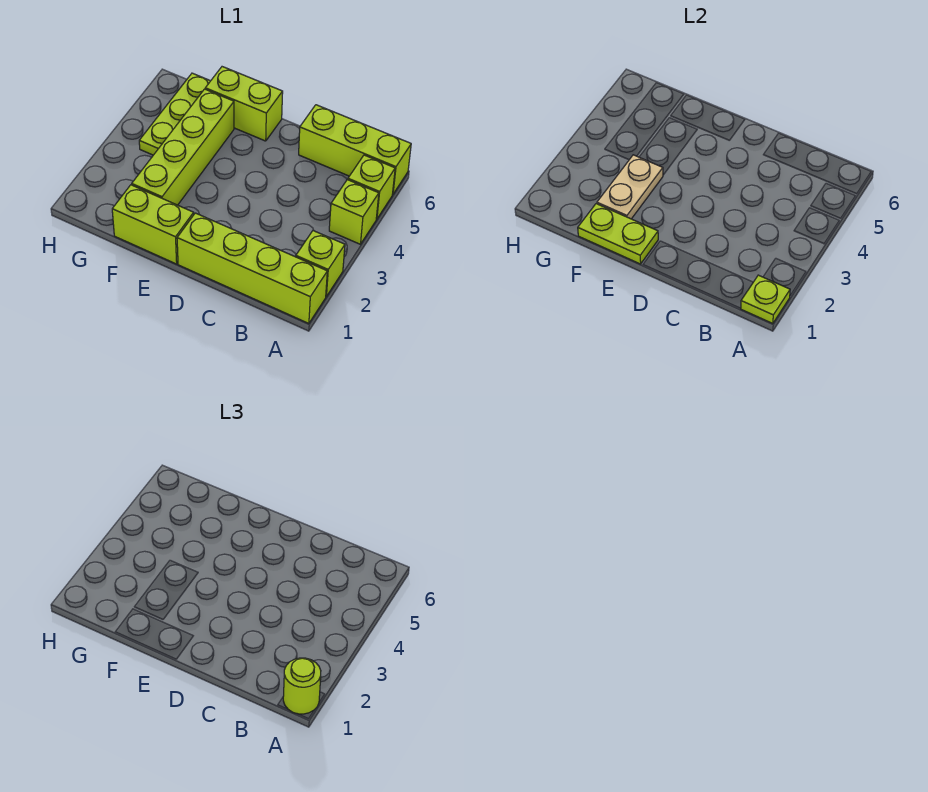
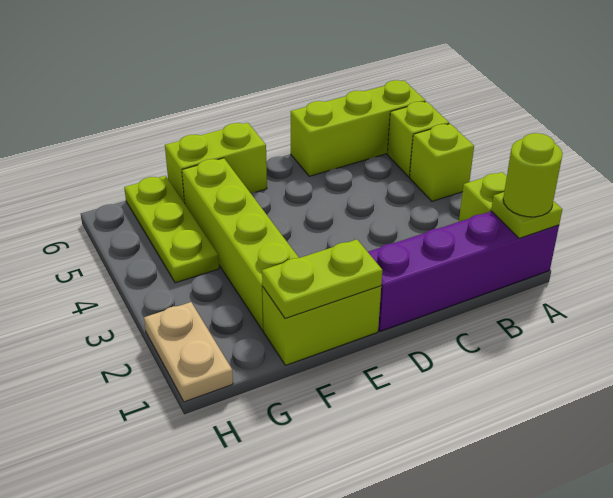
lime 1x4 brick [177,213,327,324] -> purple 1x4 brick [368,211,559,331]
tan 1x2 plate [597,155,663,219] -> tan 1x2 plate moved to [144,302,233,402]

